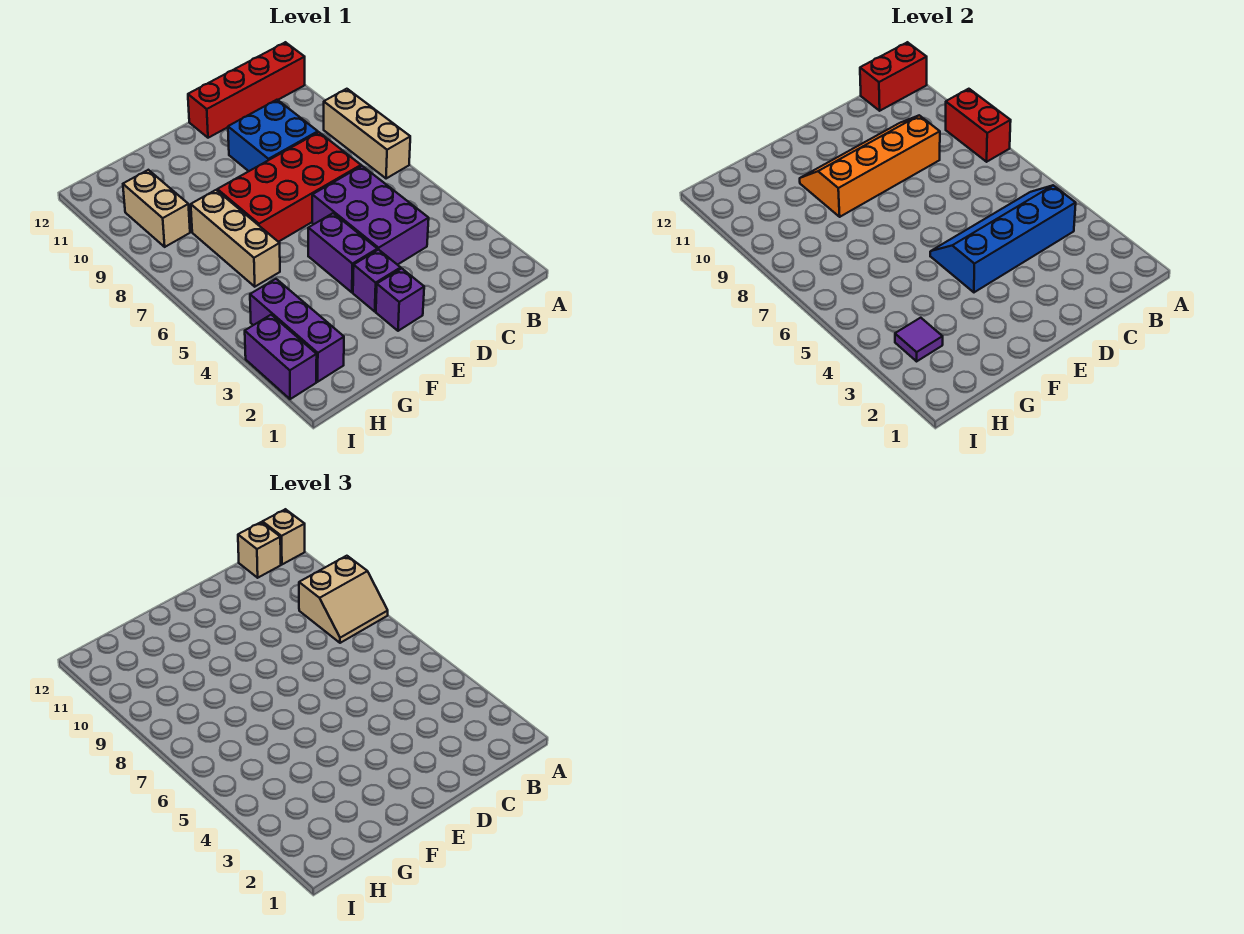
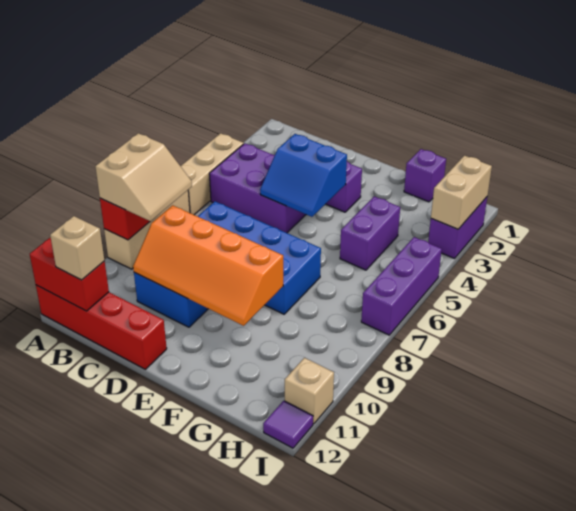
tan 2x2 slope [299,556,388,643] -> tan 2x2 slope turned to [95,133,192,221]
tan 1x1 brick [262,509,305,564] -> tan 1x1 brick moved to [285,358,334,424]
blue 2x4 slope [930,185,1076,292] -> blue 2x2 slope [260,134,347,217]
purple 2x3 brick [312,166,429,265] -> purple 2x3 brick turned to [209,143,306,233]
red 2x4 brick [217,132,361,242] -> blue 2x4 brick [198,201,321,314]
purple 1x1 brick [376,268,424,331] -> purple 1x1 brick moved to [404,149,446,202]
purple 1x2 brick [308,213,377,292] -> purple 1x2 brick moved to [340,196,400,270]
tan 1x3 brick [191,190,280,287] -> tan 1x3 brick moved to [181,133,244,215]
purple 1x3 brick [250,279,344,382] -> purple 1x3 brick moved to [361,237,442,335]
purple 1x1 tile [895,318,943,361] -> purple 1x1 tile moved to [263,401,313,448]
tan 1x2 brick [123,170,190,247] -> tan 1x2 brick moved to [431,156,492,229]

